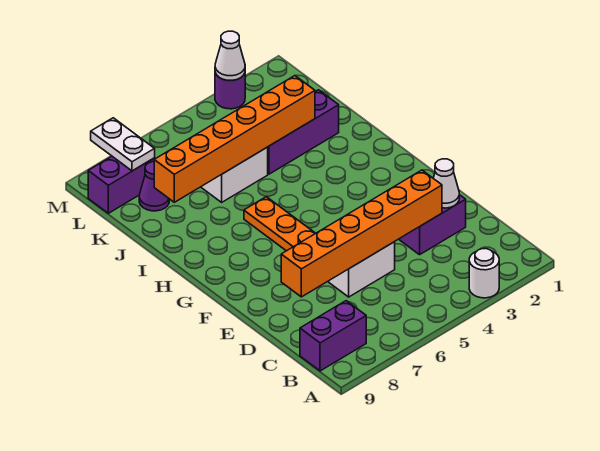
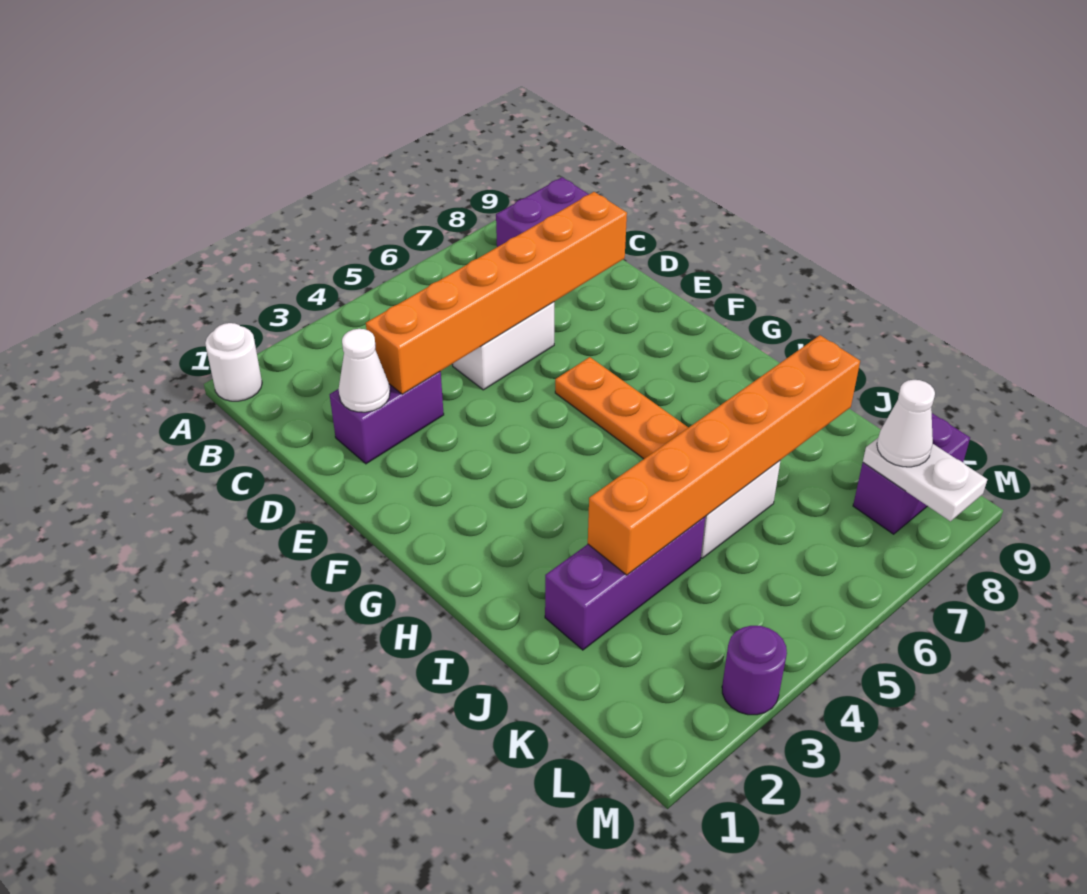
white 1x1 round brick [469,249,499,298] -> white 1x1 round brick moved to [205,323,262,401]
purple 1x1 cone [139,162,169,211] -> none
white 1x1 cone [215,31,245,80] -> white 1x1 cone moved to [877,380,935,467]

